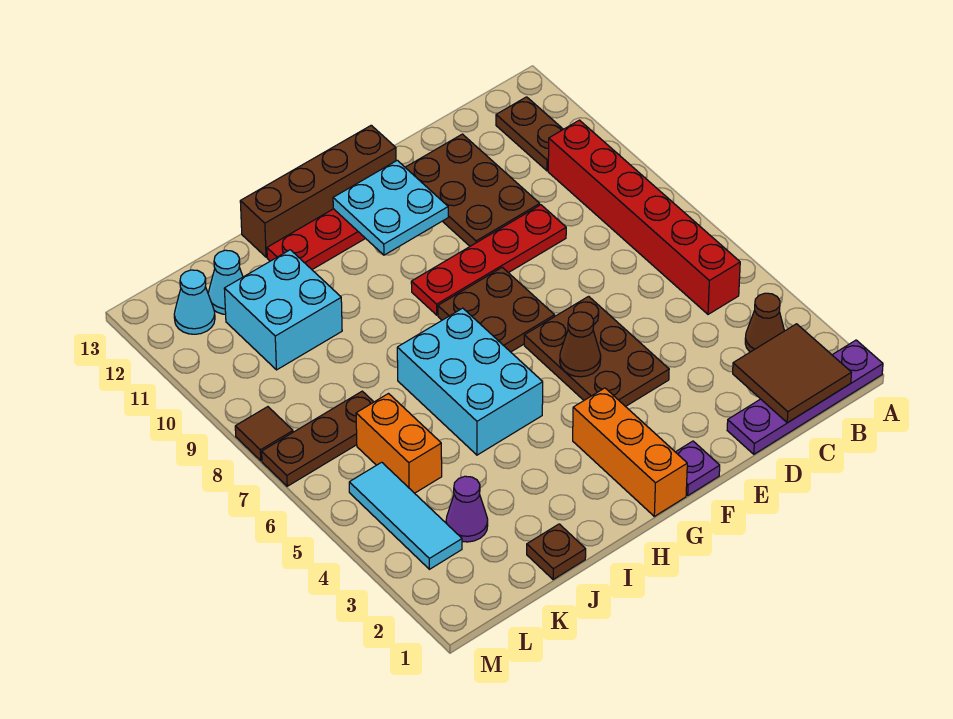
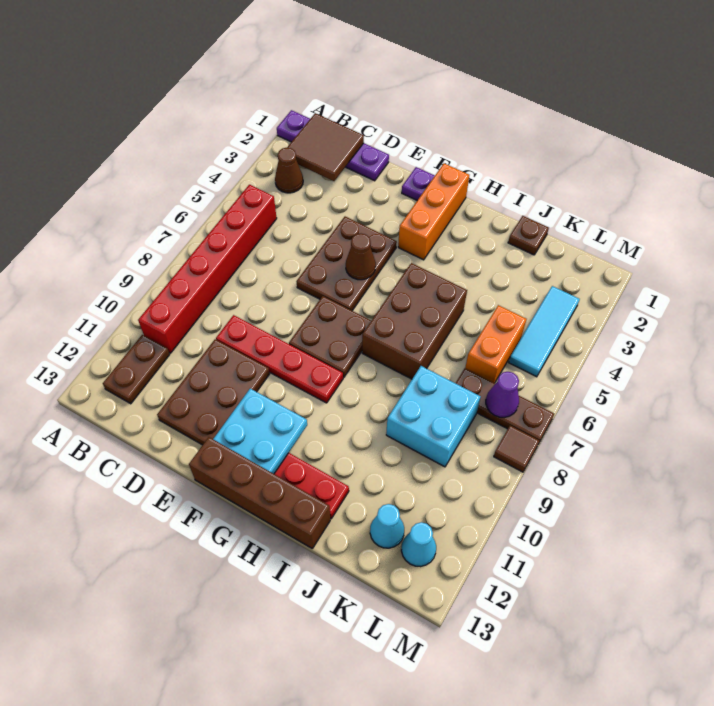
cyan 2x3 brick [397,308,543,455] -> brown 2x3 brick [362,263,467,379]
cyan 2x2 brick [224,250,342,370] -> cyan 2x2 brick moved to [386,366,481,467]
purple 1x1 cone [446,476,488,542] -> purple 1x1 cone moved to [486,372,519,417]

